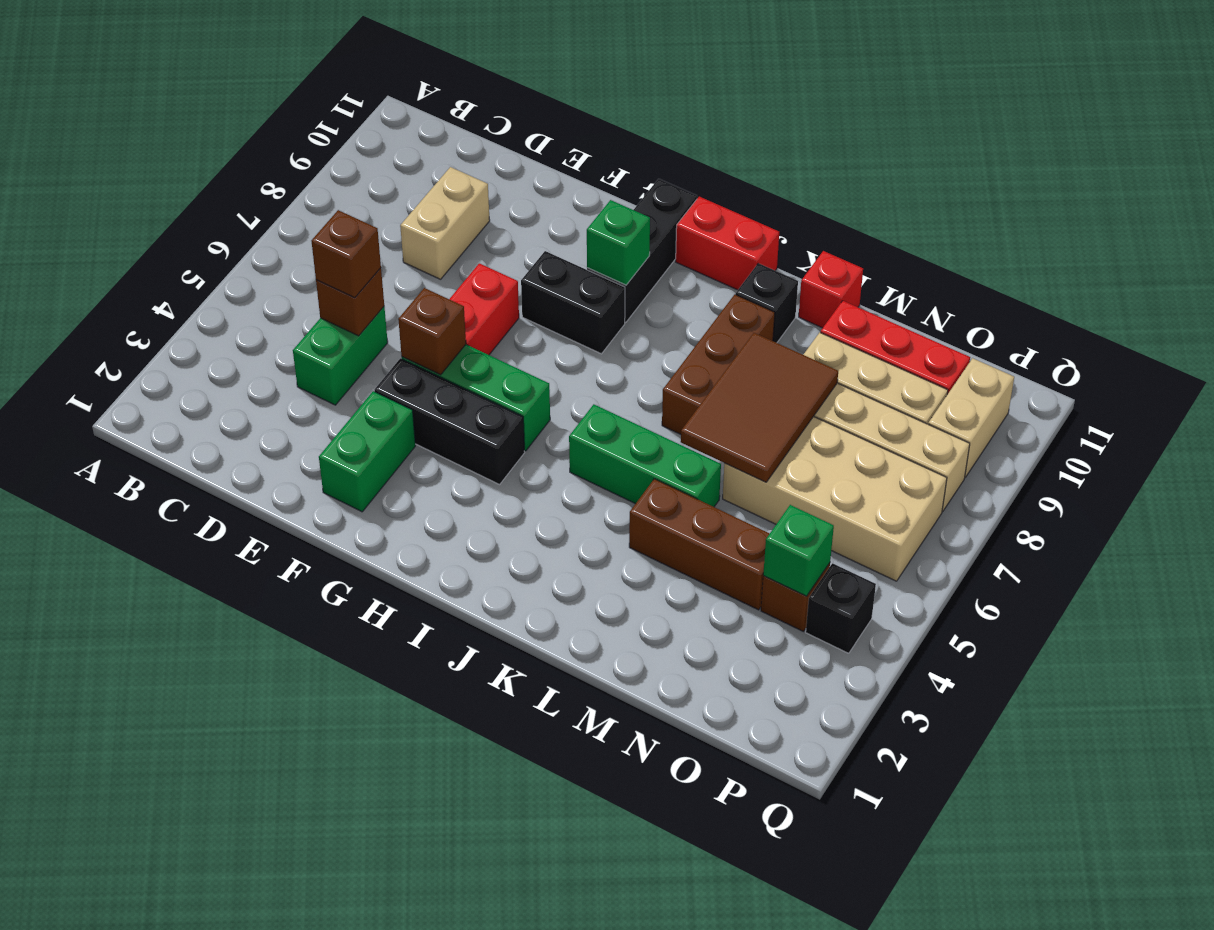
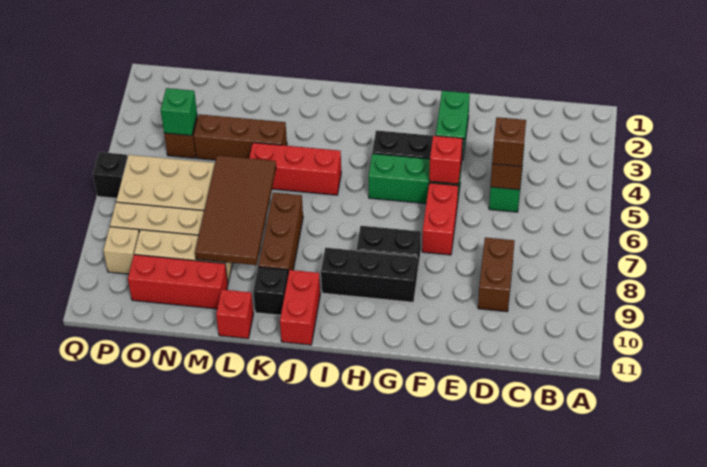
tan 1x2 brick [400,167,490,279] -> brown 1x2 brick [478,238,515,312]
brown 1x1 brick [398,288,466,375] -> red 1x1 brick [429,136,462,184]
black 1x3 brick [587,179,697,322] -> black 1x3 brick turned to [321,248,417,302]
green 1x1 brick [587,200,650,285] -> none
red 1x2 brick [676,197,779,290] -> red 1x2 brick turned to [280,270,320,345]
green 1x3 brick [569,404,721,507] -> red 1x3 brick [249,143,341,195]
brown 2x3 tile [681,333,838,482] -> brown 2x4 tile [195,155,276,265]
black 1x1 brick [806,563,876,653] -> black 1x1 brick moved to [93,152,128,198]
tan 1x2 brick [928,358,1014,477] -> tan 1x1 brick [103,227,139,274]

